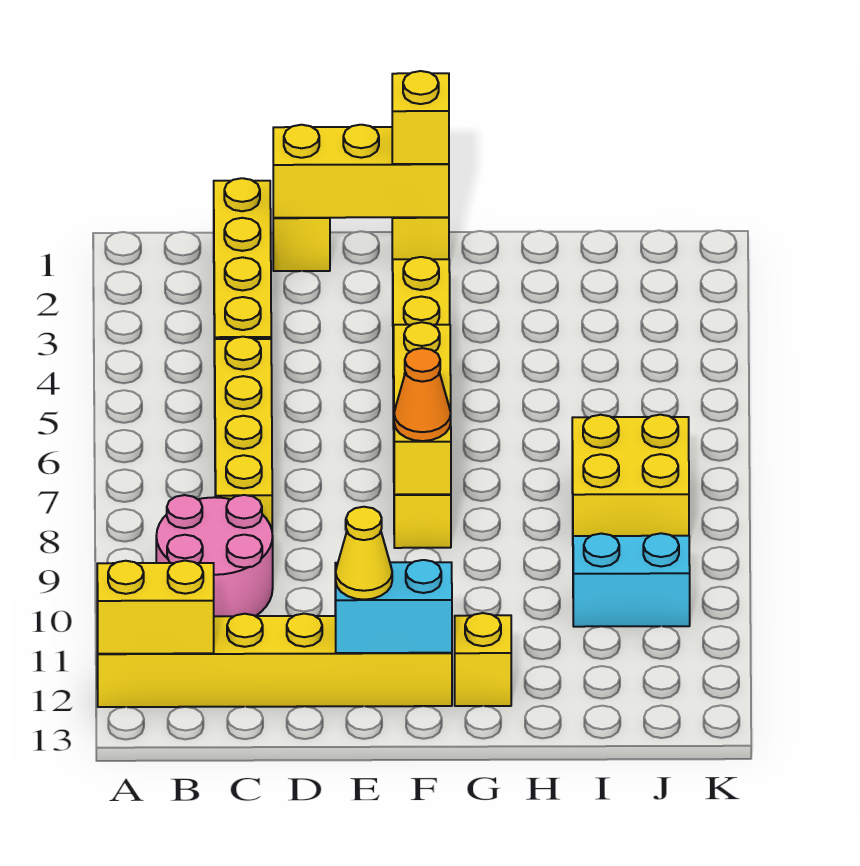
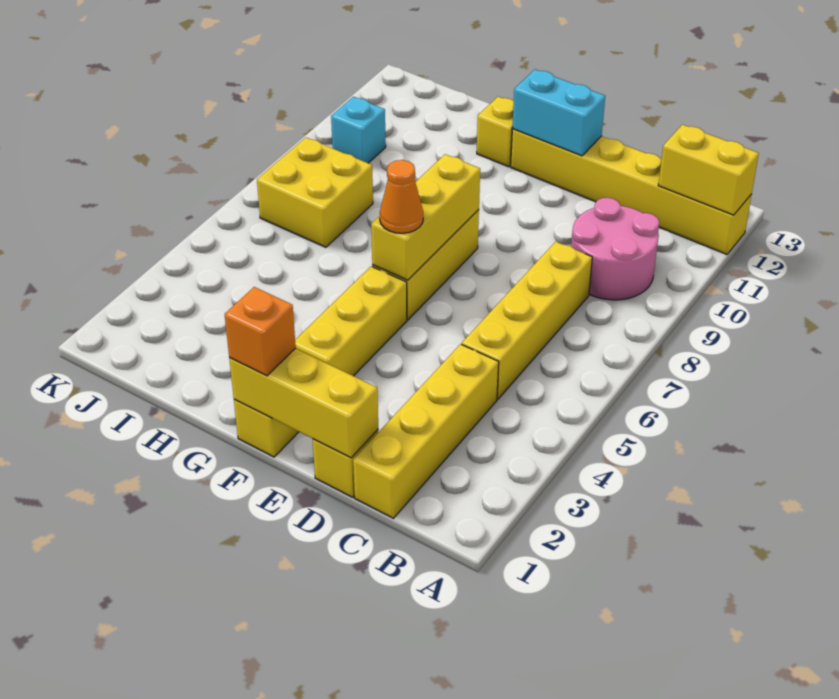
yellow 1x1 cone [336,507,392,600] -> none
yellow 1x1 brick [392,71,449,164] -> orange 1x1 brick [225,287,296,376]
orange 1x1 cone [394,348,451,441] -> orange 1x1 cone moved to [380,160,423,233]
cyan 1x2 brick [573,533,690,627] -> cyan 1x1 brick [331,97,386,163]

